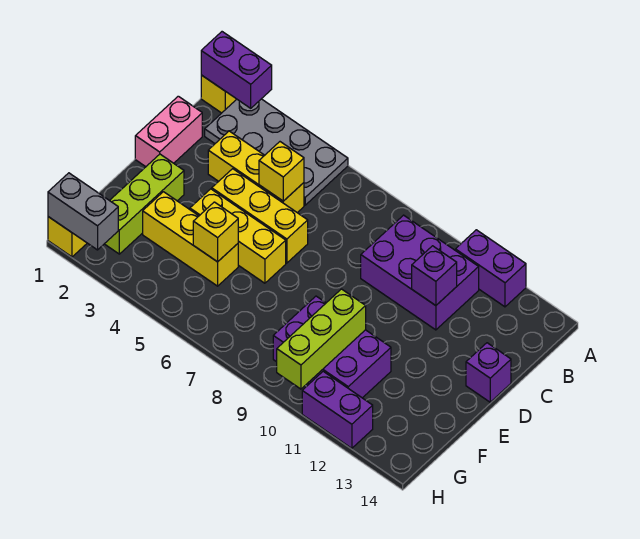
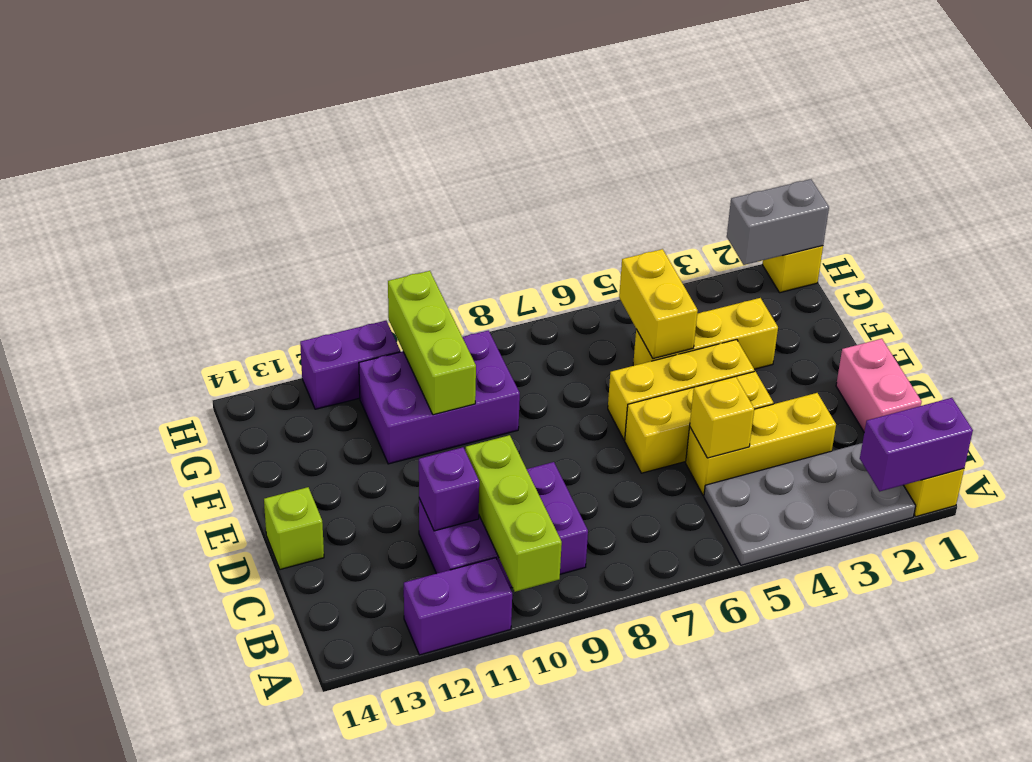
purple 1x1 brick [466,343,511,402] -> lime 1x1 brick [264,487,324,569]
lime 1x3 brick [105,154,184,254] -> lime 1x3 brick moved to [466,435,562,592]
yellow 1x1 brick [193,202,238,262] -> yellow 1x2 brick [619,249,698,359]

